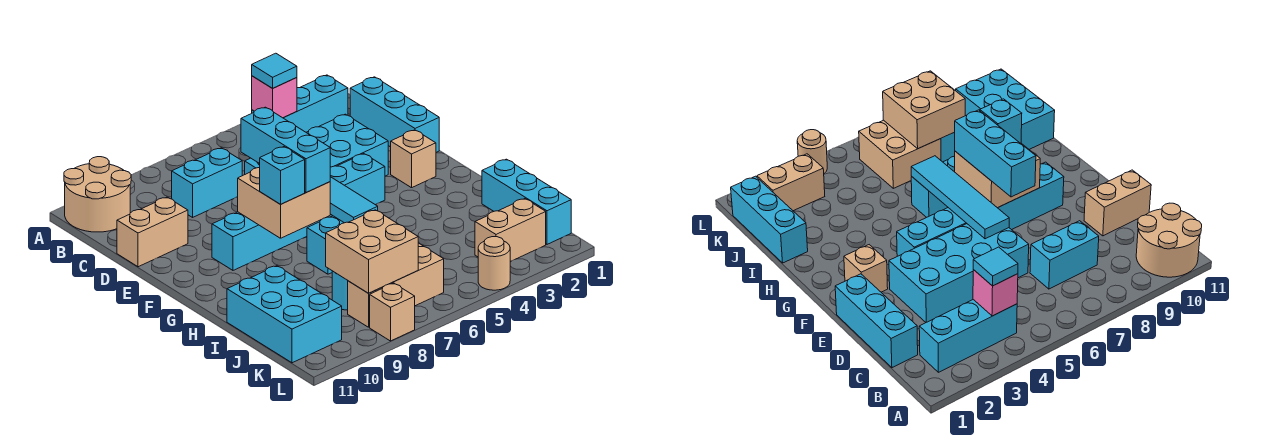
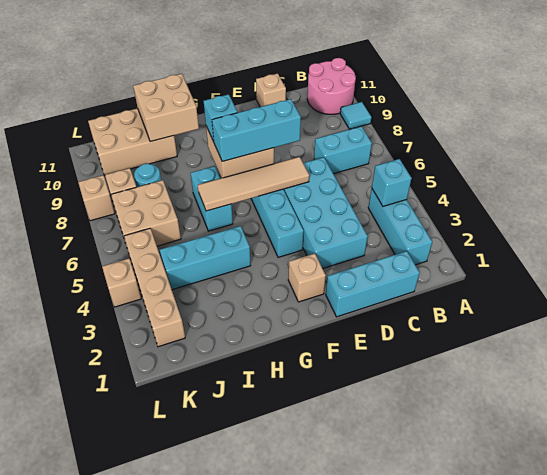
tan 2x2 round brick [64,157,131,232] -> pink 2x2 round brick [307,58,356,114]
pink 1x1 brick [252,76,297,118] -> cyan 1x1 brick [372,159,412,206]
cyan 1x1 tile [252,53,297,88] -> cyan 1x1 tile moved to [340,102,371,129]
cyan 1x2 brick [172,148,242,217] -> cyan 1x2 brick turned to [314,126,372,174]
tan 1x2 brick [117,197,188,267] -> tan 1x1 brick [256,74,286,107]
cyan 1x4 tile [330,177,378,223] -> tan 1x4 tile [197,157,309,211]
cyan 1x3 brick [482,159,571,244] -> cyan 1x3 brick moved to [160,226,251,290]
cyan 2x3 brick [227,266,342,363] -> tan 2x3 brick [88,108,177,176]
tan 2x2 brick [326,210,418,293] -> tan 2x2 brick moved to [133,74,199,142]
tan 1x2 brick [475,199,546,262] -> tan 1x4 brick [124,228,185,347]
tan 1x1 round brick [478,237,510,290] -> tan 1x1 brick [102,259,141,307]

